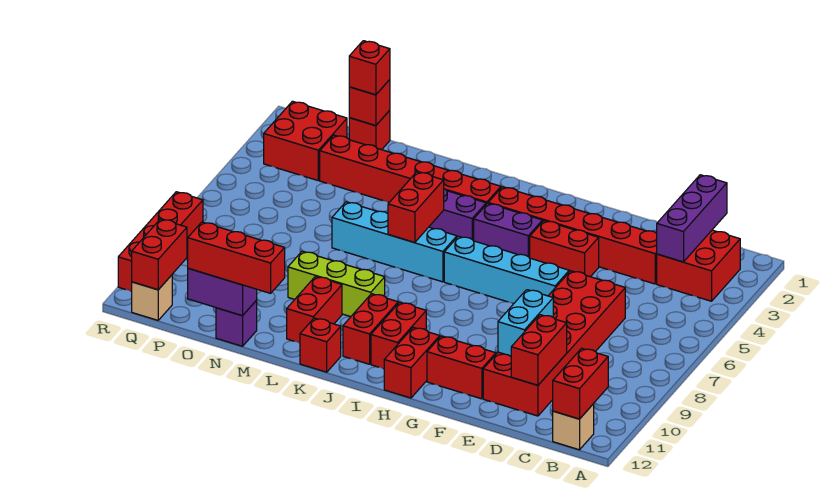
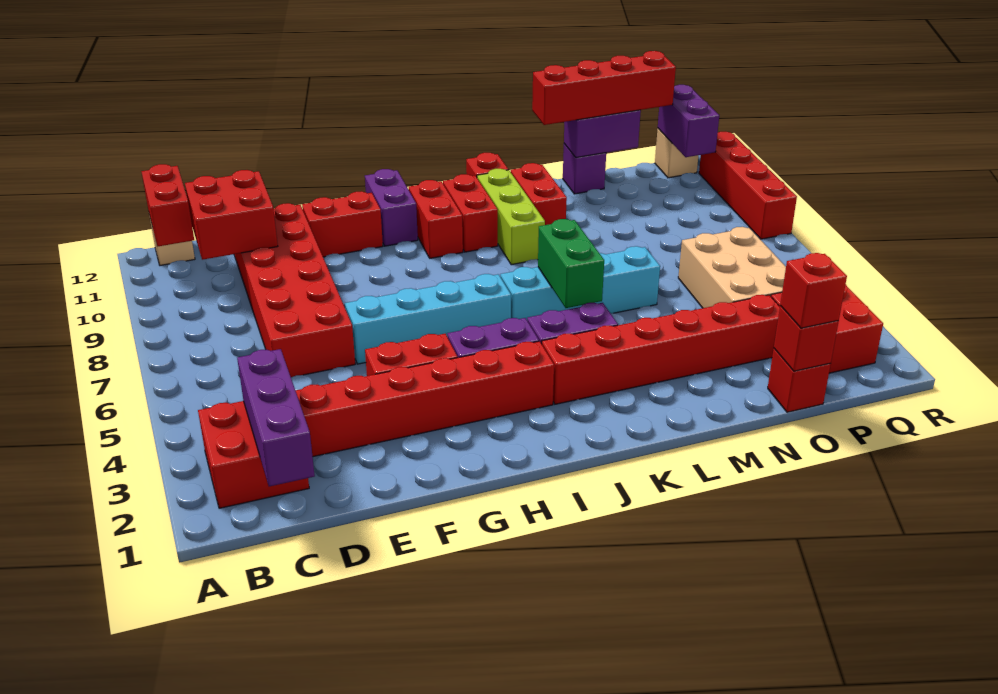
red 1x2 brick [511,315,567,385] -> red 2x2 brick [185,170,278,260]
cyan 1x2 brick [498,290,553,356] -> none
red 1x2 brick [384,327,440,398] -> purple 1x2 brick [365,169,418,246]
red 1x2 brick [388,172,444,243] -> green 1x2 brick [538,219,604,308]
lime 1x3 brick [288,251,385,317] -> lime 1x3 brick turned to [477,169,545,265]
red 1x3 brick [188,222,285,293] -> red 1x4 brick [532,51,676,125]
none -> tan 2x3 brick [678,227,786,308]
red 1x2 brick [132,219,187,290] -> purple 1x2 brick [658,85,719,157]

